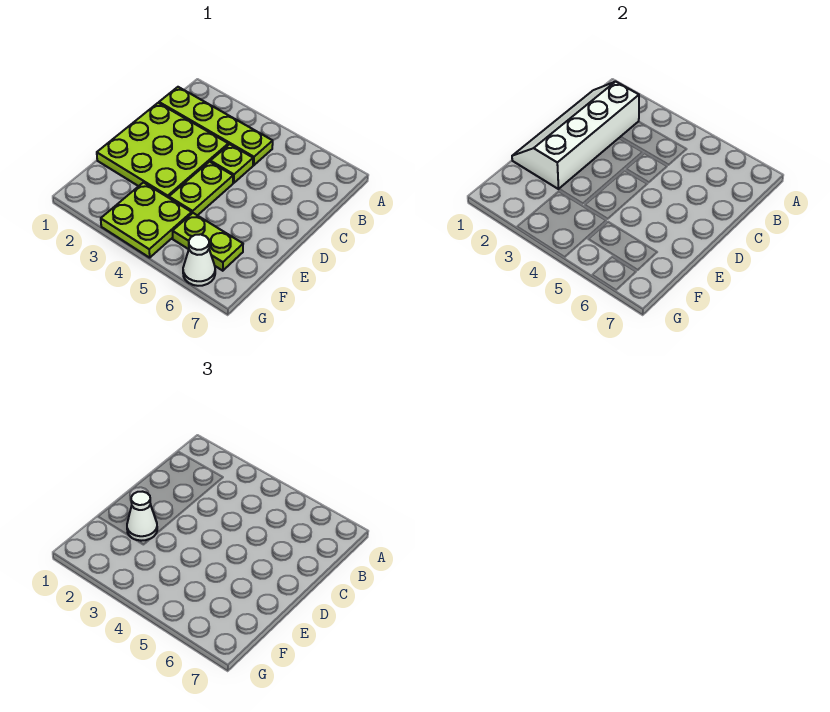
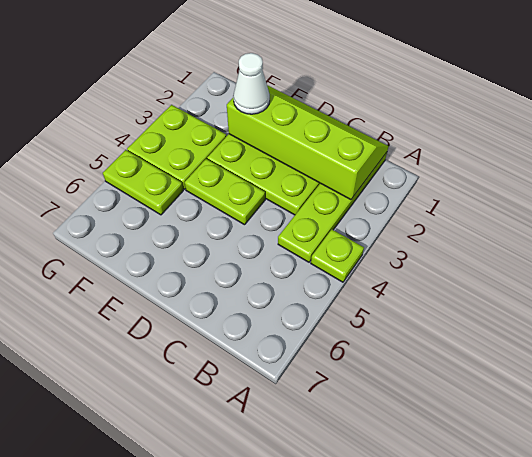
white 2x4 slope [512,82,639,189] -> lime 2x4 slope [227,85,388,200]
lime 1x1 plate [210,144,253,183] -> lime 1x1 plate moved to [311,229,364,282]
lime 1x2 plate [173,213,243,271] -> lime 1x2 plate turned to [103,150,183,215]
white 1x1 cone [183,234,215,286] -> none

